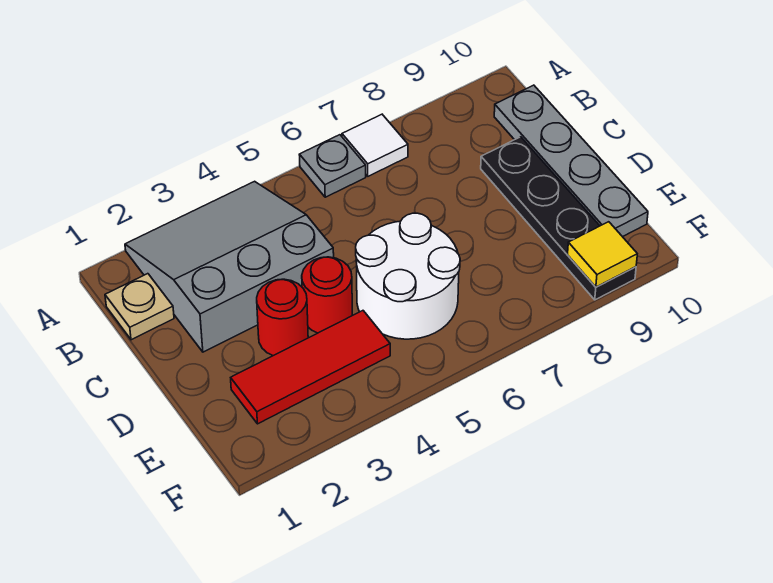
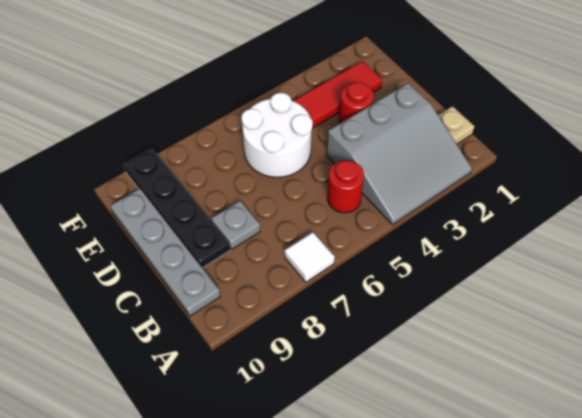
grey 1x1 plate [299,135,366,197] -> grey 1x1 plate moved to [211,201,260,249]
red 1x1 round brick [302,257,352,333] -> red 1x1 round brick moved to [327,160,364,213]
yellow 1x1 tile [568,222,637,287] -> none

